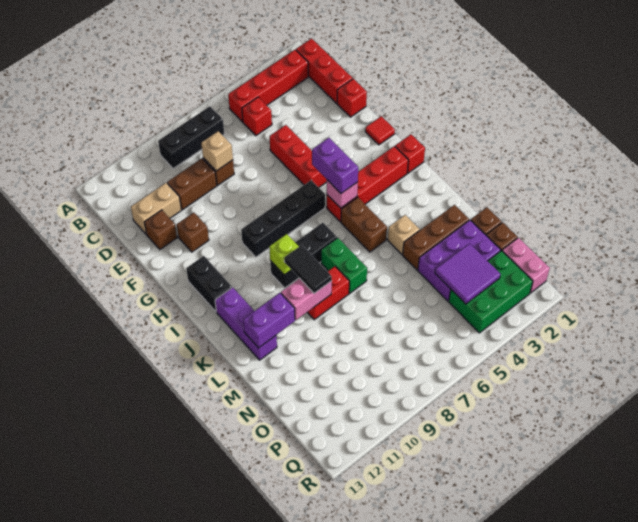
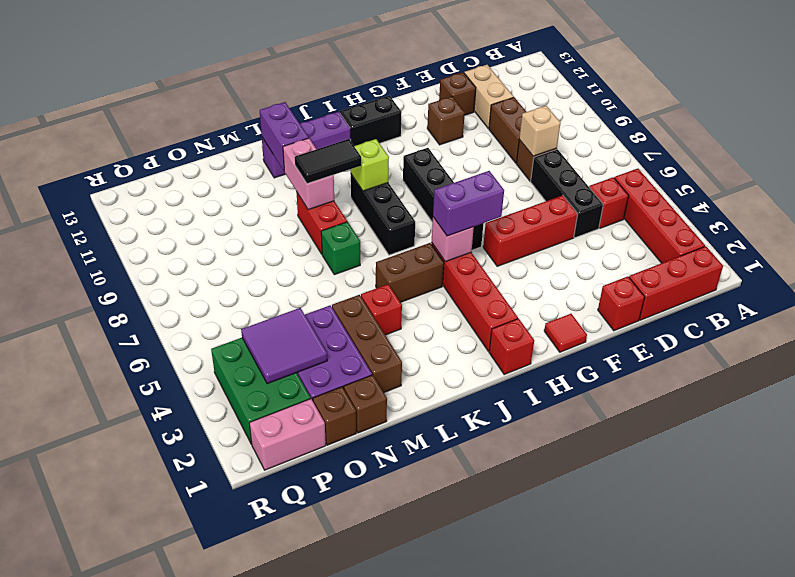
black 1x3 brick [158,106,224,169] -> black 1x3 brick moved to [531,149,603,238]
green 1x2 brick [321,238,367,293] -> green 1x1 brick [321,222,360,275]
tan 1x1 brick [388,215,420,254] -> red 1x1 brick [361,284,402,335]

